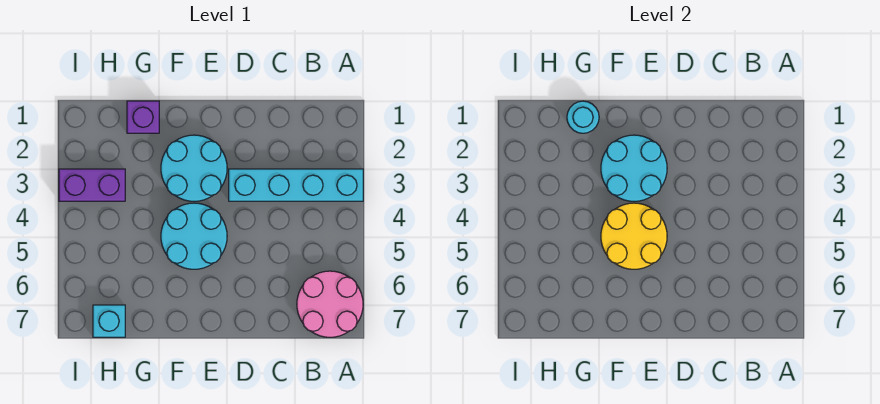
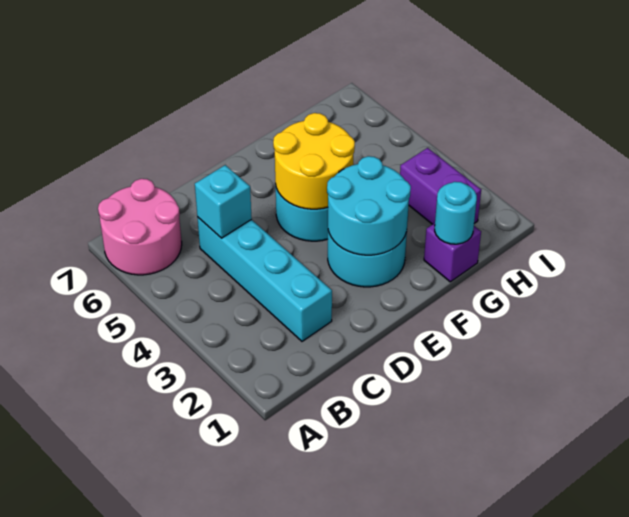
cyan 1x4 brick [229,169,363,201] -> cyan 1x4 brick turned to [197,217,332,341]
purple 1x2 brick [59,169,125,201] -> purple 1x2 brick turned to [400,148,481,224]
cyan 1x1 brick [93,305,125,337] -> cyan 1x1 brick moved to [195,165,252,238]

